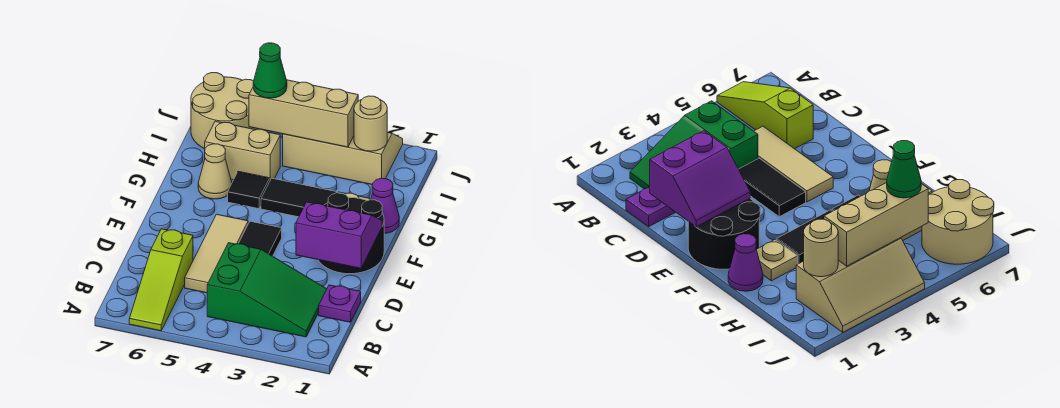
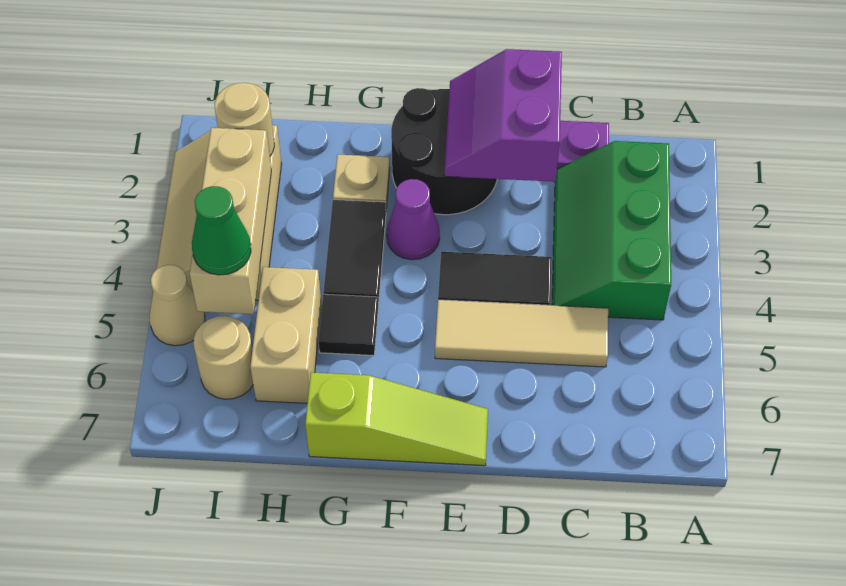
lime 1x3 slope [129,229,193,331] -> lime 1x3 slope moved to [305,372,488,466]
green 2x3 slope [207,243,327,337] -> green 2x3 slope turned to [552,141,671,320]
purple 1x1 cone [371,178,399,233] -> purple 1x1 cone moved to [387,179,440,260]
tan 1x1 cone [198,144,232,199] -> tan 1x1 cone moved to [150,265,205,346]
tan 2x2 round brick [191,73,257,149] -> tan 1x1 round brick [194,316,253,399]

